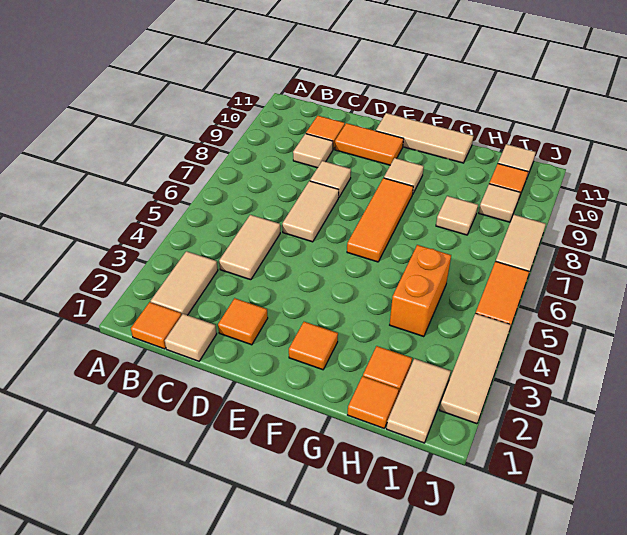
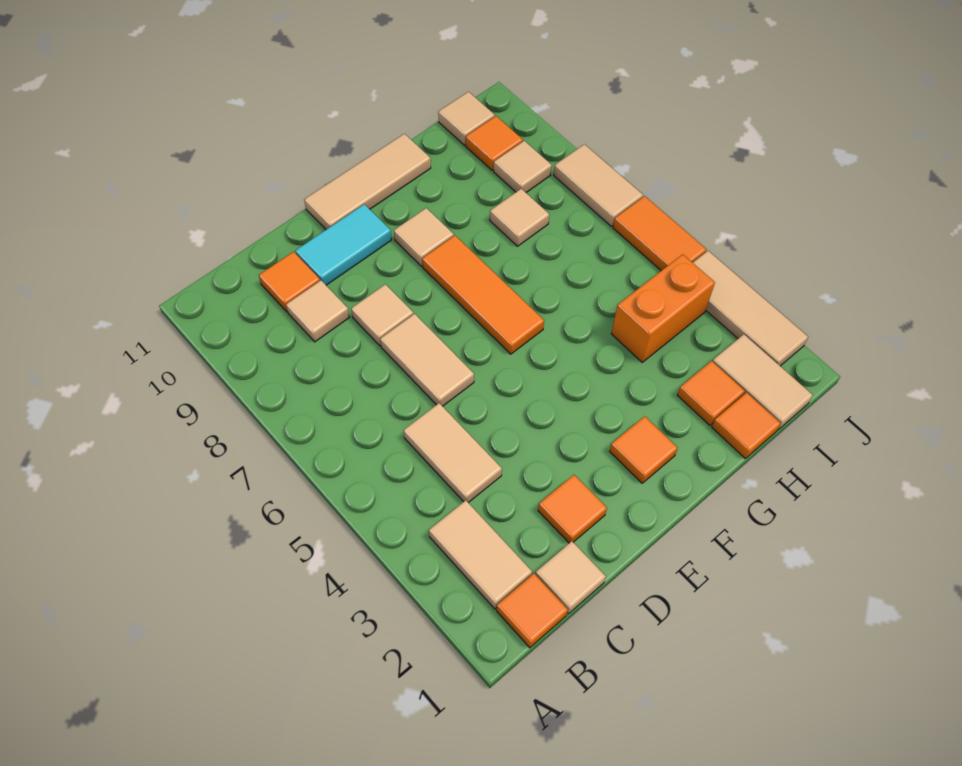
orange 1x2 tile [335,123,403,165] -> cyan 1x2 tile [295,204,392,285]
orange 1x2 brick [390,245,451,337] -> orange 1x2 brick turned to [611,254,715,362]

